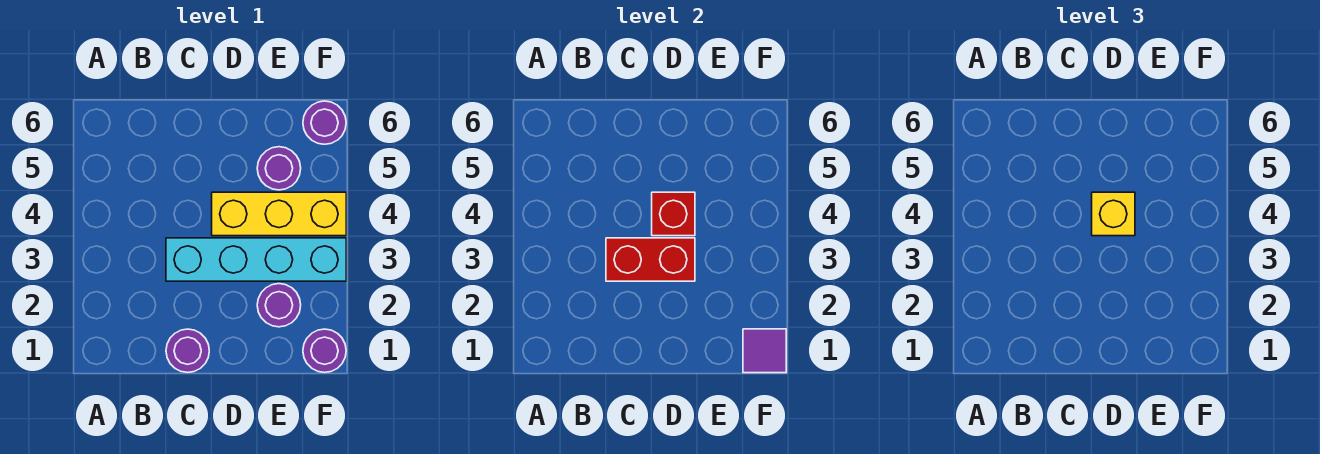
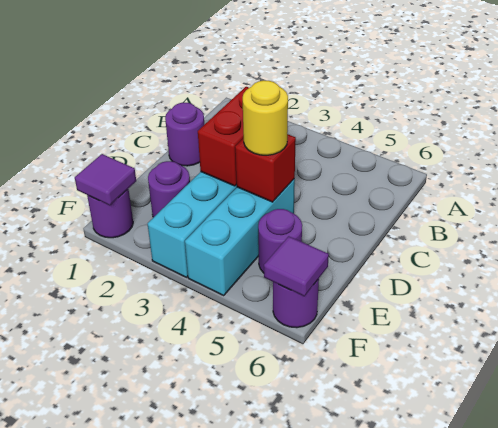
yellow 1x3 brick [212,192,346,236] -> cyan 1x3 brick [185,179,295,295]
yellow 1x1 brick [1092,192,1135,236] -> yellow 1x1 round brick [243,80,288,155]
none -> purple 1x1 tile [264,236,329,296]

